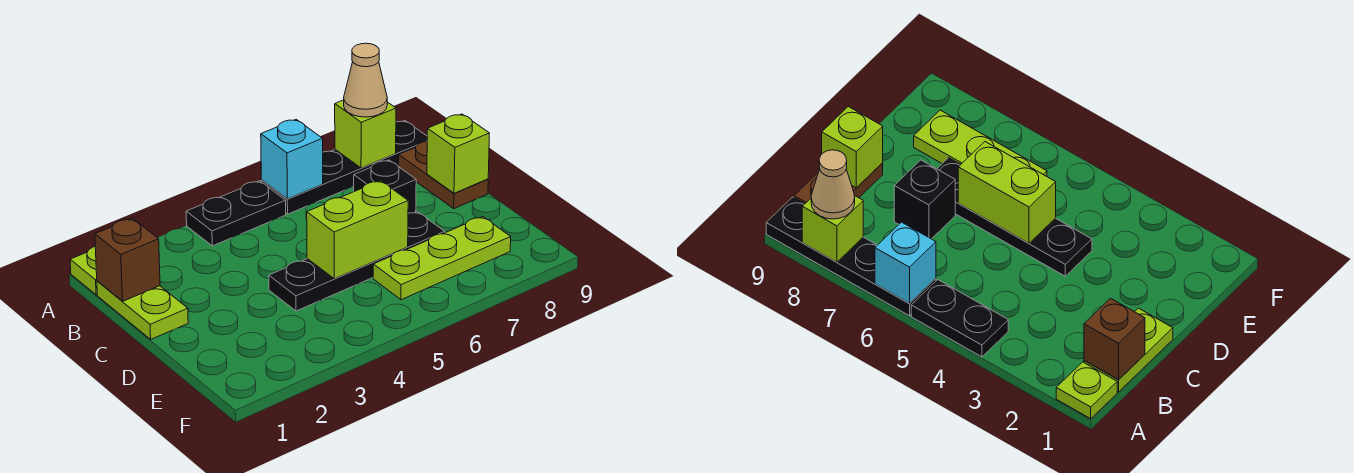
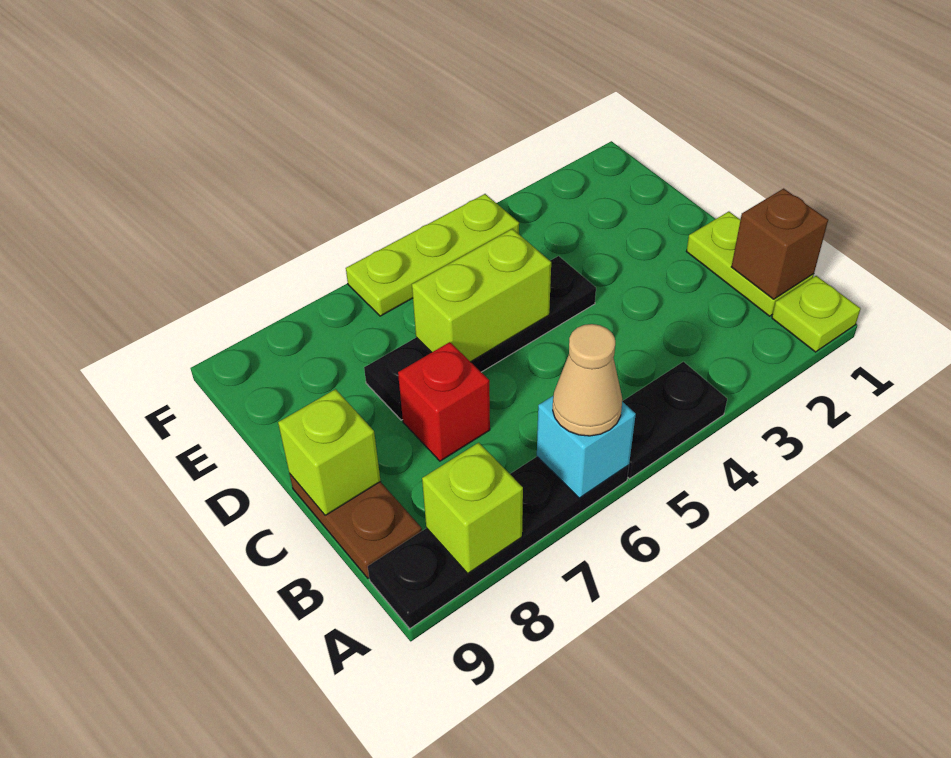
tan 1x1 cone [344,43,387,117] -> tan 1x1 cone moved to [553,324,622,436]
black 1x1 brick [354,160,416,213] -> red 1x1 brick [398,342,490,461]
lime 1x3 plate [373,217,511,300] -> lime 1x3 plate moved to [346,194,519,316]

